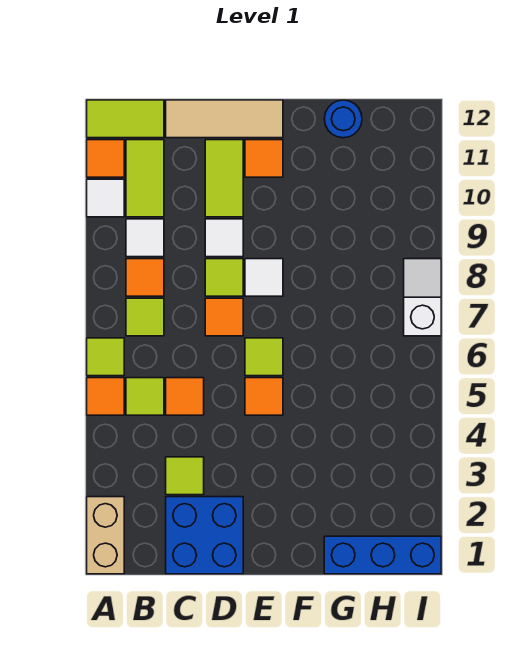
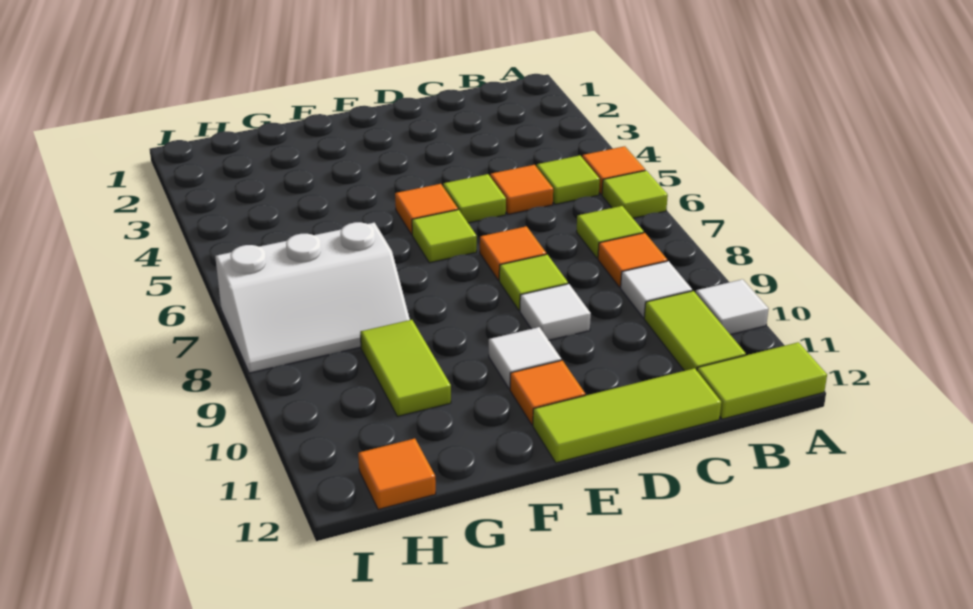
tan 1x2 brick [87,497,124,574] -> none
orange 1x1 tile [87,140,124,177] -> orange 1x1 tile moved to [358,439,436,509]
blue 2x2 brick [166,497,243,574] -> none
lime 1x1 tile [166,457,204,495] -> lime 1x1 tile moved to [443,174,506,223]
tan 1x3 tile [166,100,283,138] -> lime 1x3 tile [533,368,721,463]
lime 1x2 tile [205,140,243,217] -> lime 1x2 tile moved to [360,320,451,416]
white 1x1 tile [245,259,283,296] -> white 1x1 tile moved to [489,327,561,389]
blue 1x3 brick [324,536,441,574] -> none
blue 1x1 round brick [324,100,362,138] -> none
white 1x2 slope [404,259,441,336] -> white 2x3 slope [215,222,410,373]

